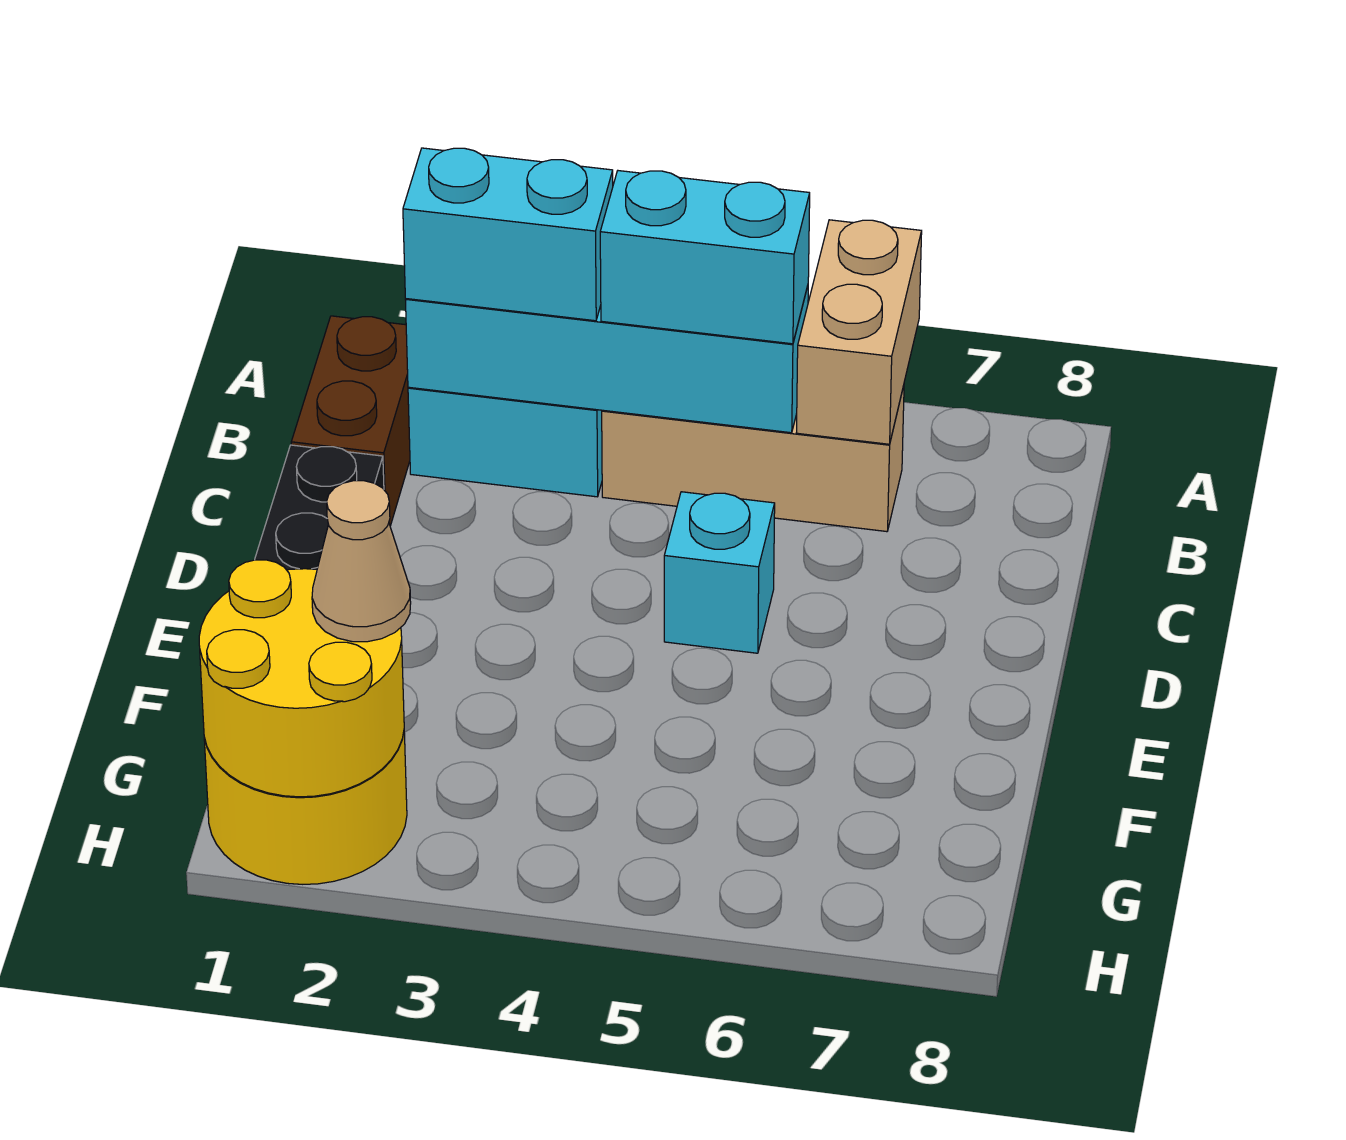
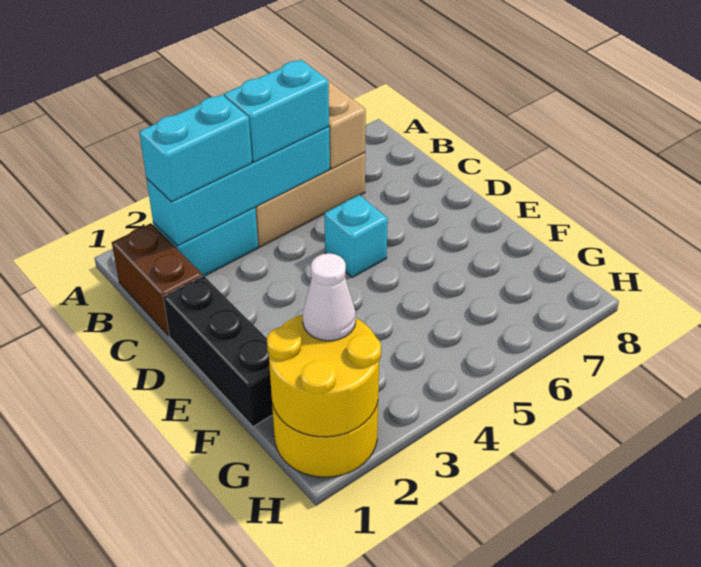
tan 1x1 cone [312,481,411,642] -> white 1x1 cone [303,253,356,341]

